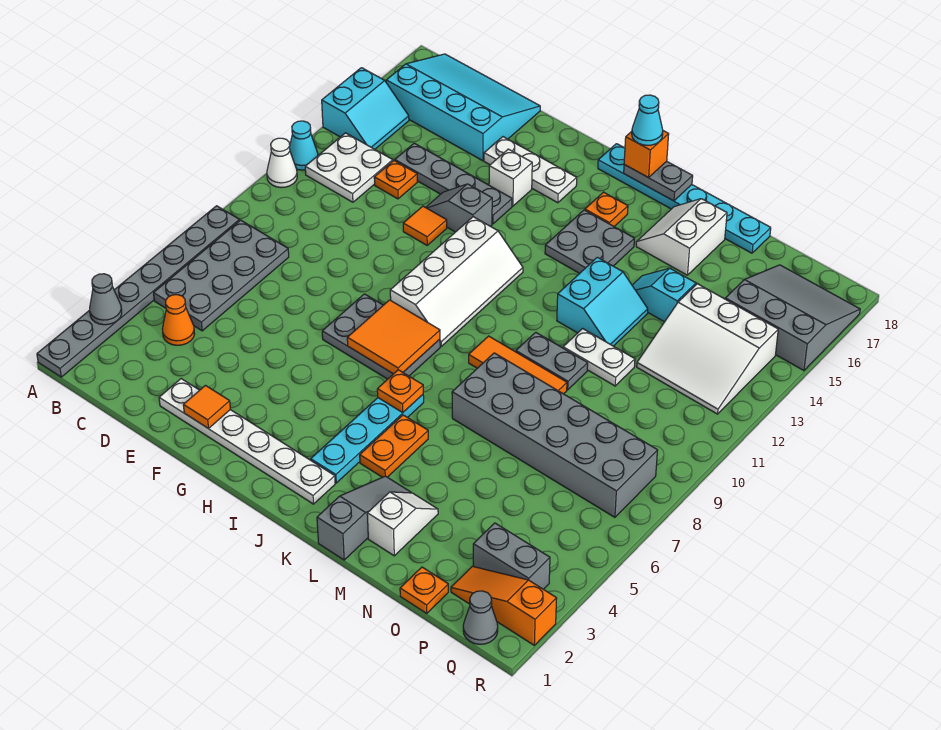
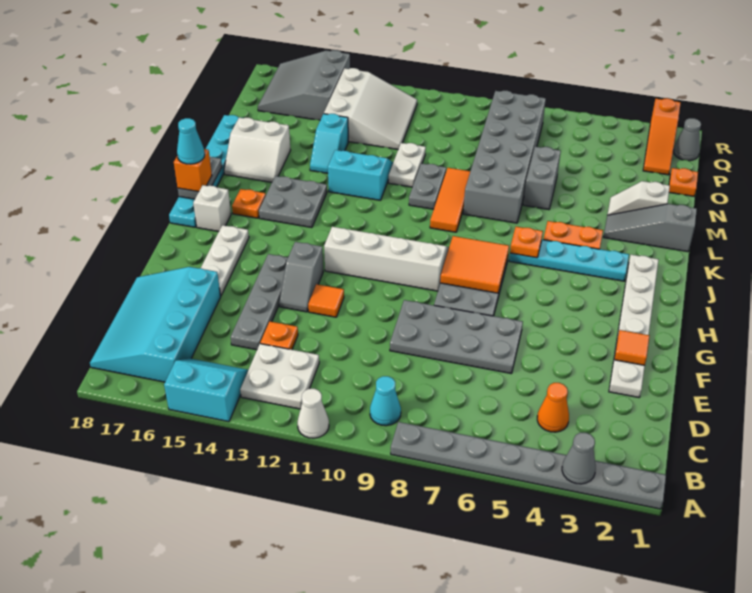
cyan 1x1 cone [290,121,318,170] -> cyan 1x1 cone moved to [370,376,401,426]
grey 2x4 plate [154,220,289,331] -> grey 2x4 plate moved to [390,300,523,374]
white 1x1 brick [489,149,532,206] -> white 1x1 brick moved to [193,185,231,231]
grey 1x2 brick [473,523,550,589] -> grey 1x2 brick moved to [523,147,561,210]

